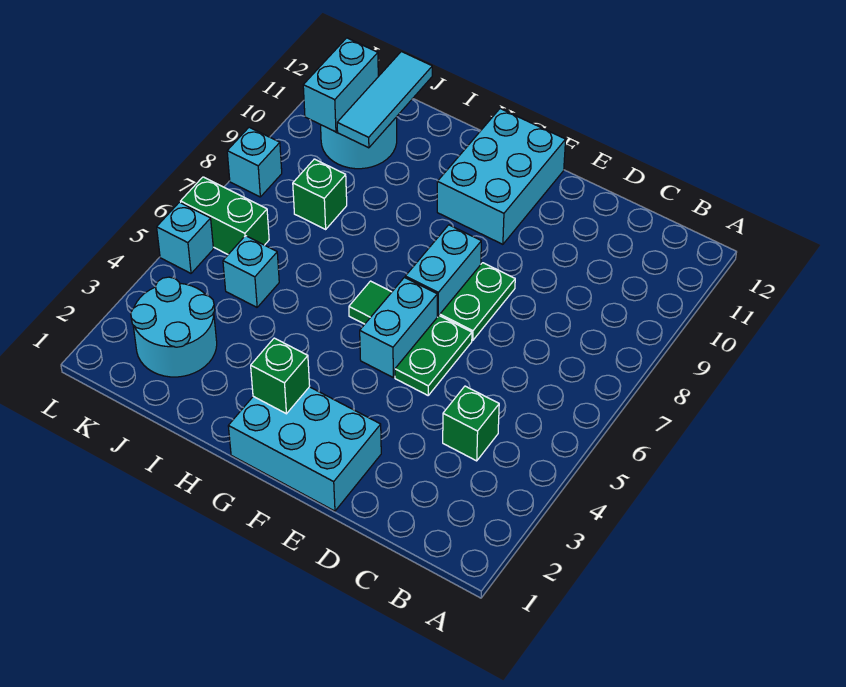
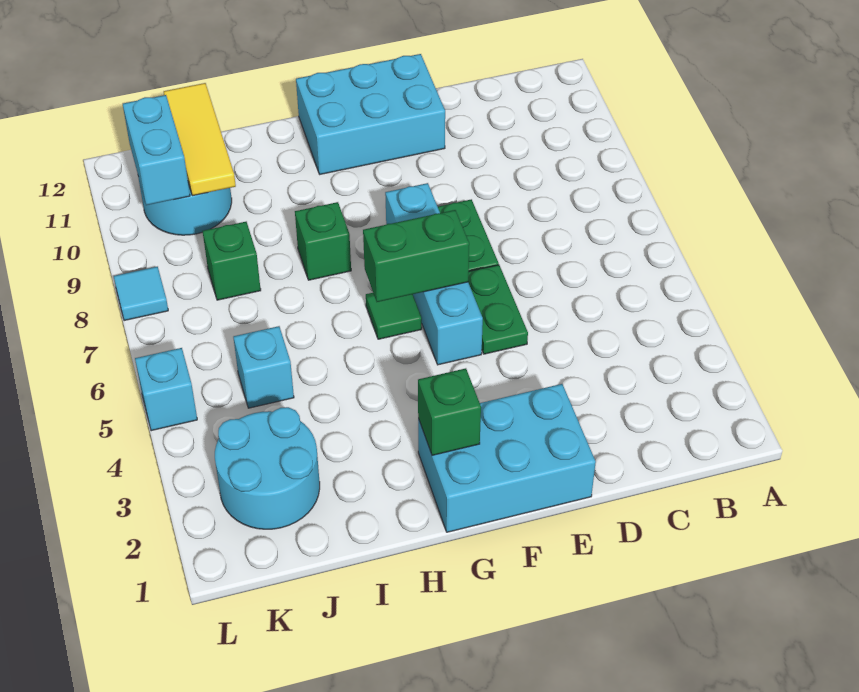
green 1x1 brick [443,386,499,461] -> green 1x1 brick moved to [295,202,351,280]
cyan 2x3 brick [437,109,566,244] -> cyan 2x3 brick turned to [296,54,445,174]
cyan 1x3 tile [337,51,432,148] -> yellow 1x3 tile [164,83,236,196]
green 1x2 brick [181,177,269,254] -> green 1x2 brick moved to [363,210,469,302]
cyan 1x1 brick [227,127,282,197] -> cyan 1x1 tile [114,267,168,321]

